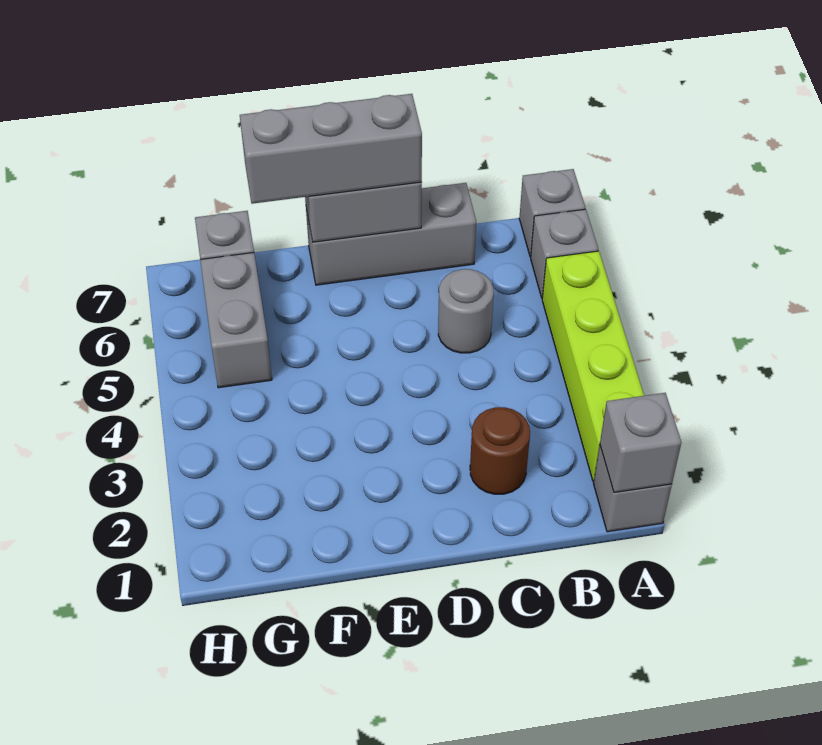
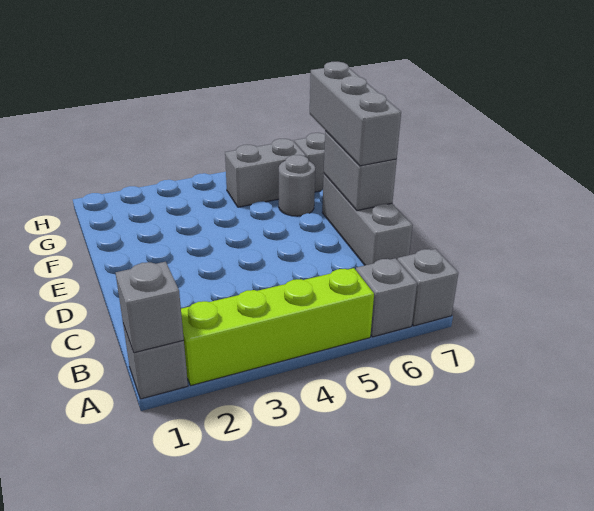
brown 1x1 round brick [470,407,530,494] -> none
grey 1x1 round brick [438,269,494,353] -> grey 1x1 round brick moved to [279,155,315,216]

